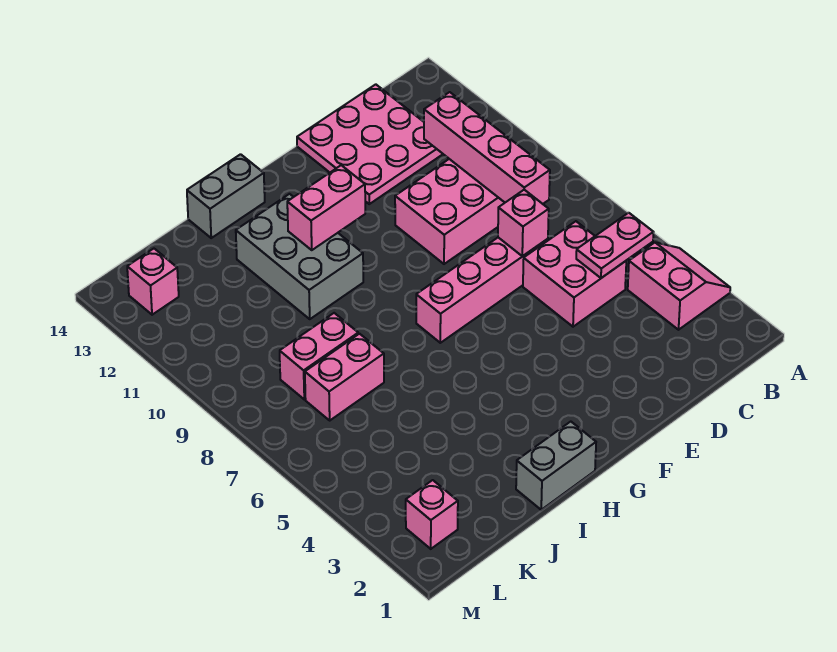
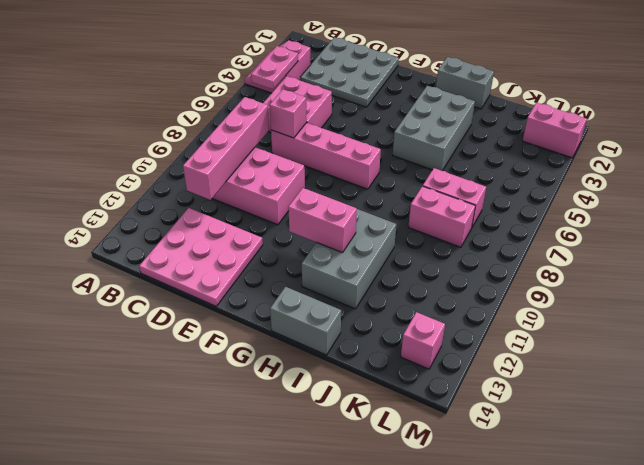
pink 1x2 plate [576,213,654,278] -> pink 1x2 plate turned to [251,46,298,89]
none -> grey 3x3 plate [300,37,399,107]
none -> grey 2x3 brick [393,86,475,171]
pink 1x1 brick [406,480,458,549] -> pink 1x2 brick [523,103,587,158]

